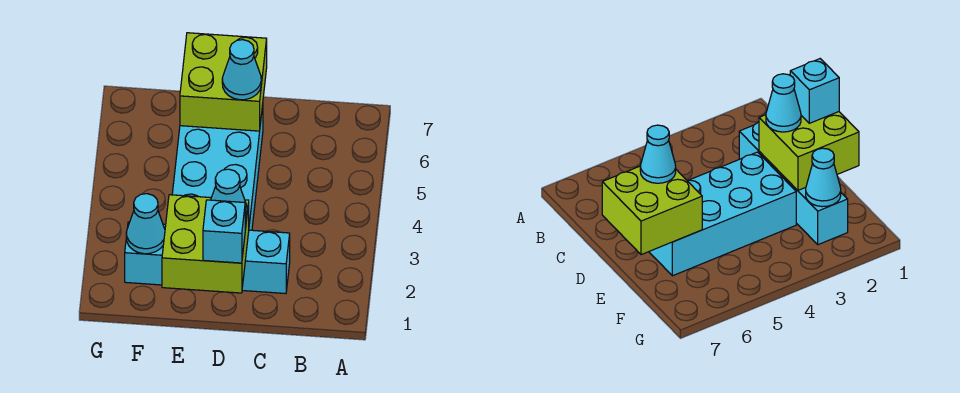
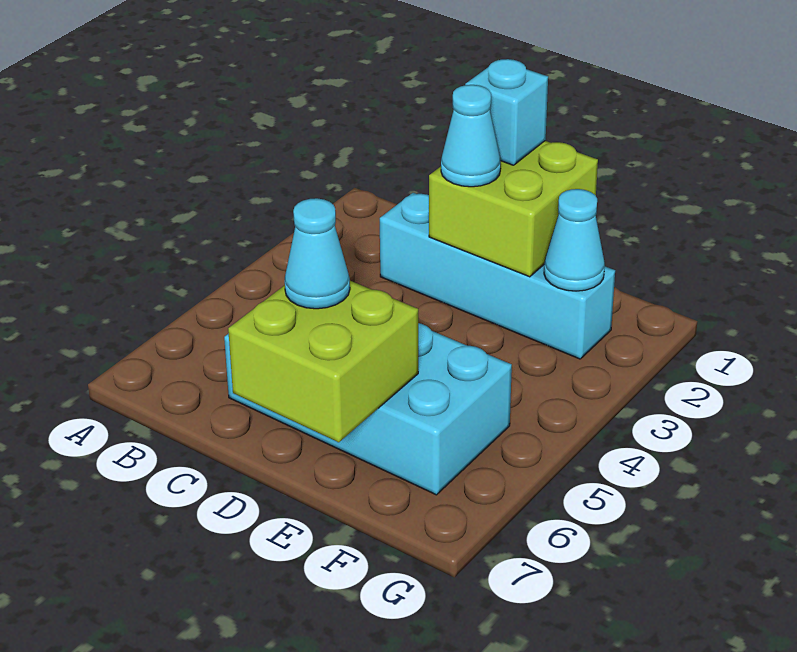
cyan 2x4 brick [172,105,263,230] -> cyan 2x4 brick turned to [224,323,512,495]

